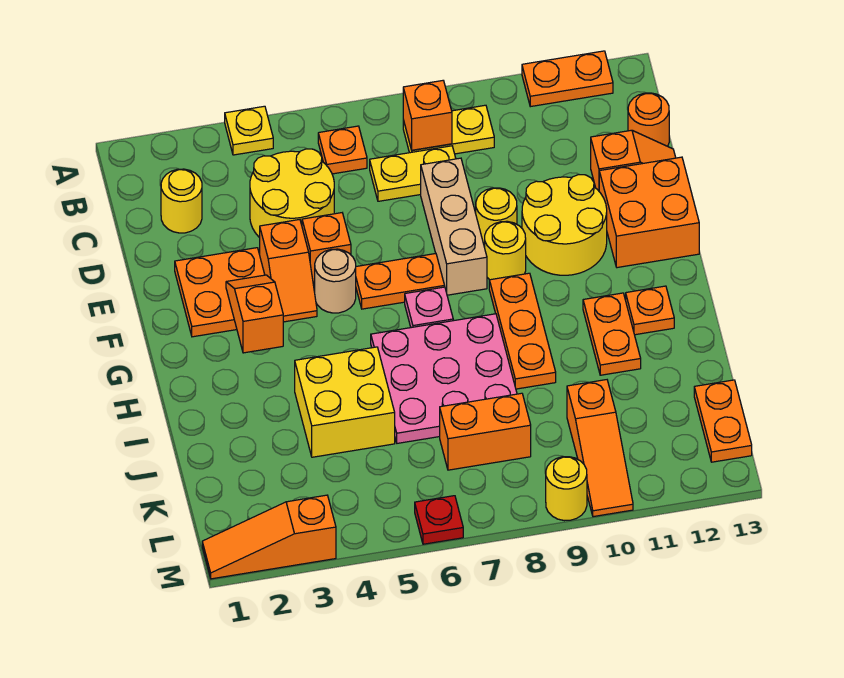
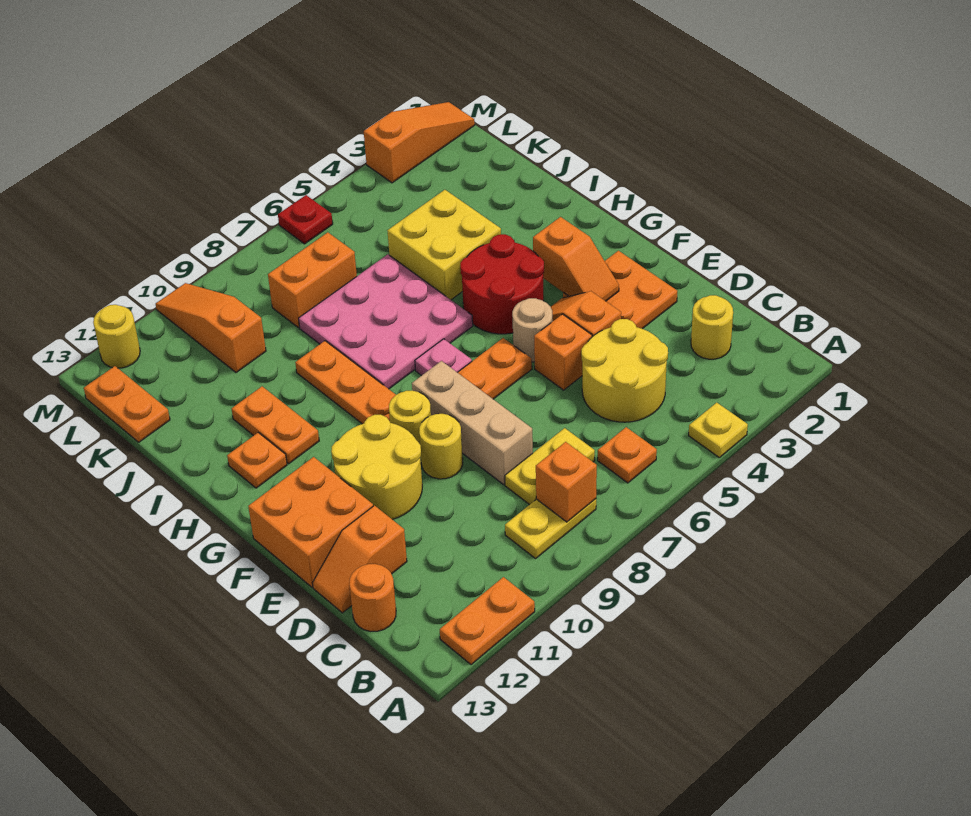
none -> red 2x2 round brick [460,234,544,334]
yellow 1x1 round brick [546,457,587,521] -> yellow 1x1 round brick moved to [93,305,140,368]

